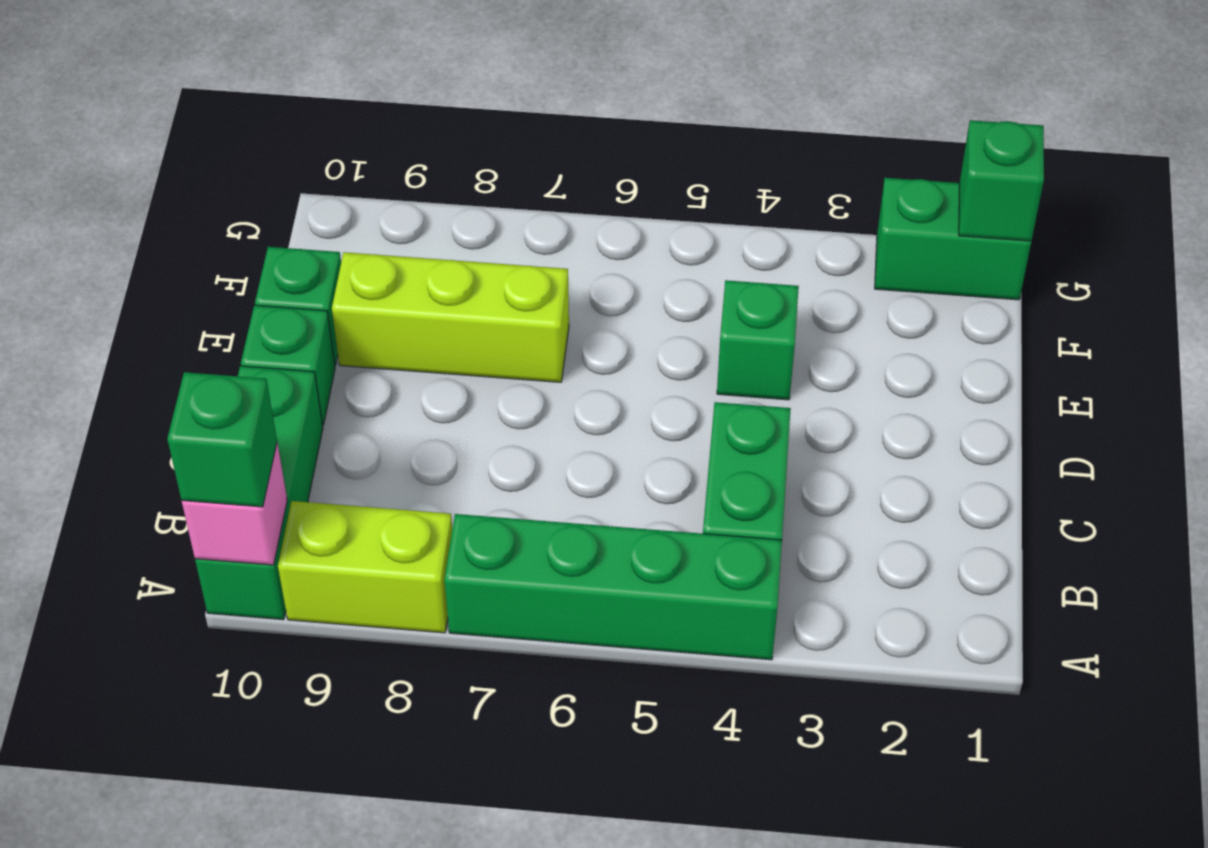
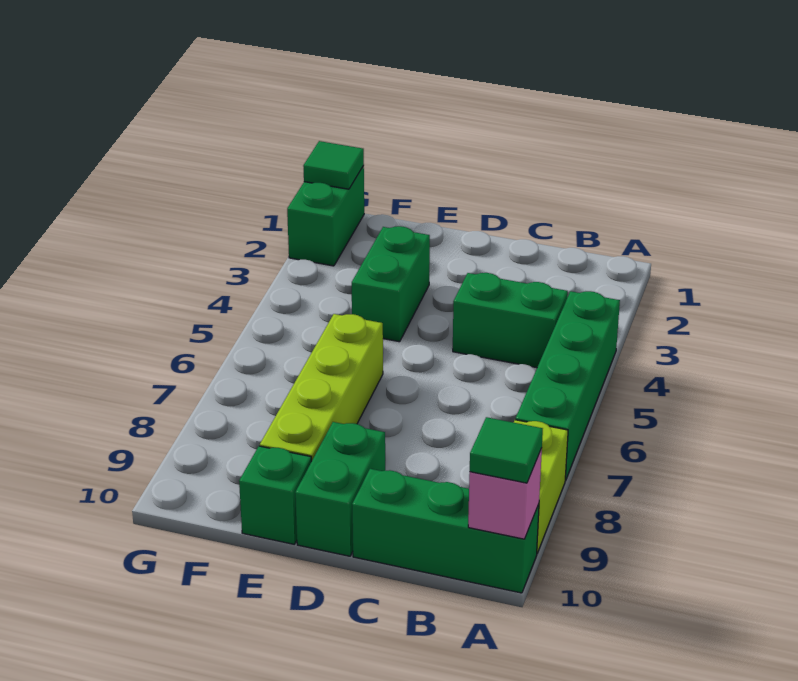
green 1x1 brick [167,372,277,507] -> green 1x1 tile [470,417,543,483]
green 1x1 brick [241,305,335,425] -> green 1x2 brick [295,422,385,556]
green 1x1 brick [717,280,799,400] -> green 1x2 brick [352,226,430,342]
lime 1x3 brick [332,252,569,382] -> lime 1x4 brick [260,314,383,462]
green 1x1 brick [959,120,1044,241] -> green 1x1 tile [303,141,364,189]

